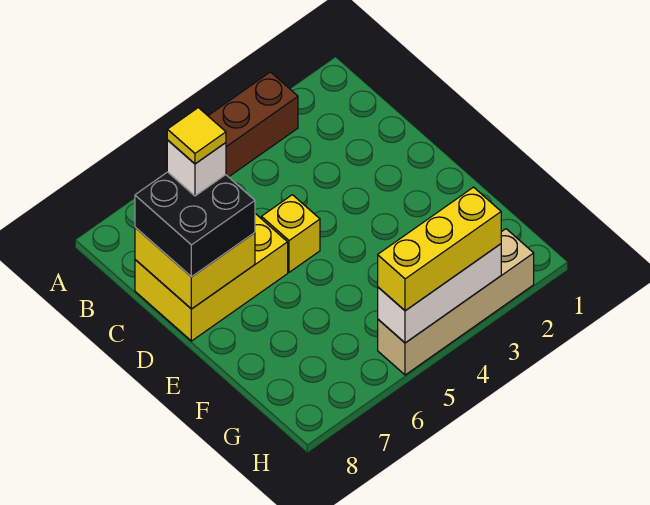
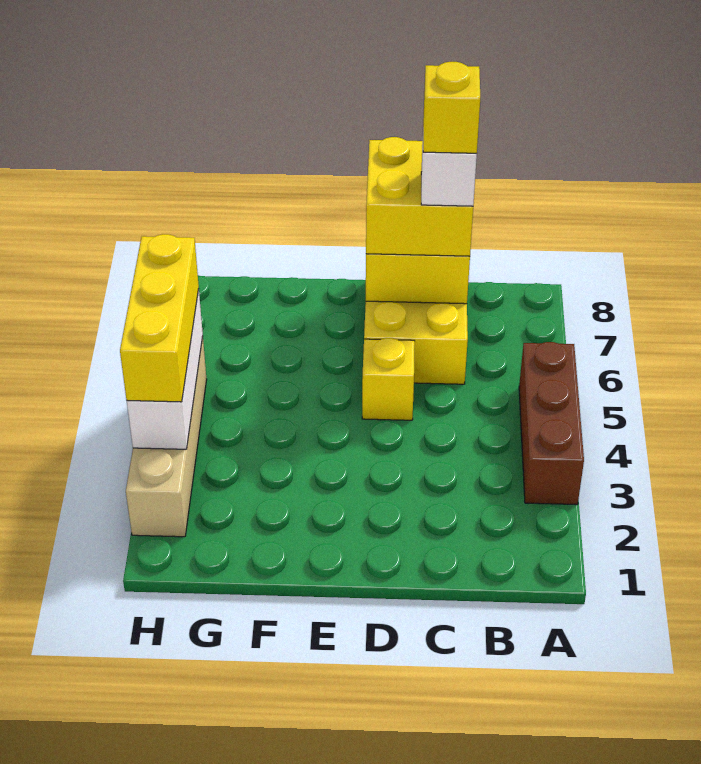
black 2x2 brick [135,172,255,277] -> yellow 2x2 brick [366,137,473,256]
yellow 1x1 tile [167,108,226,164] -> yellow 1x1 brick [423,62,480,153]

